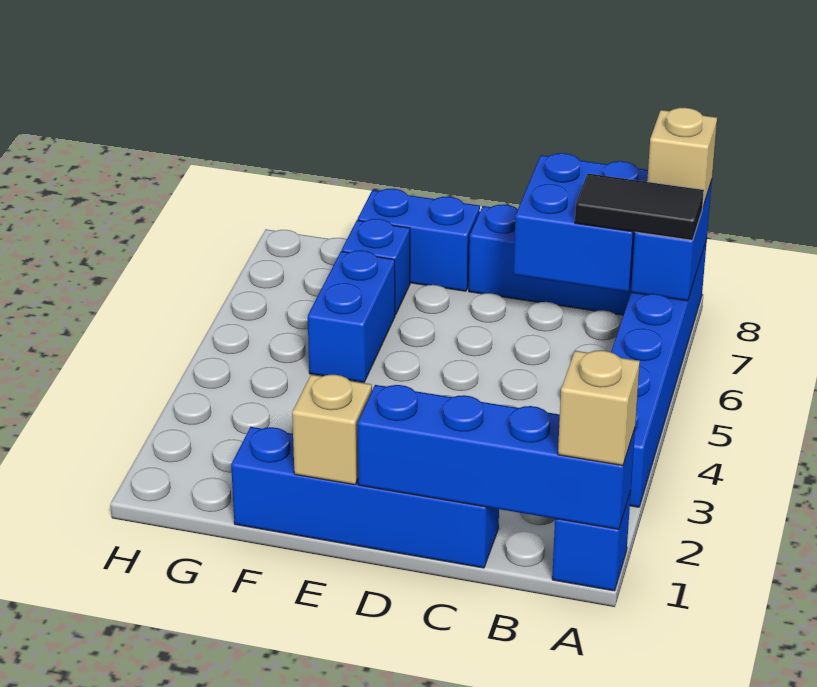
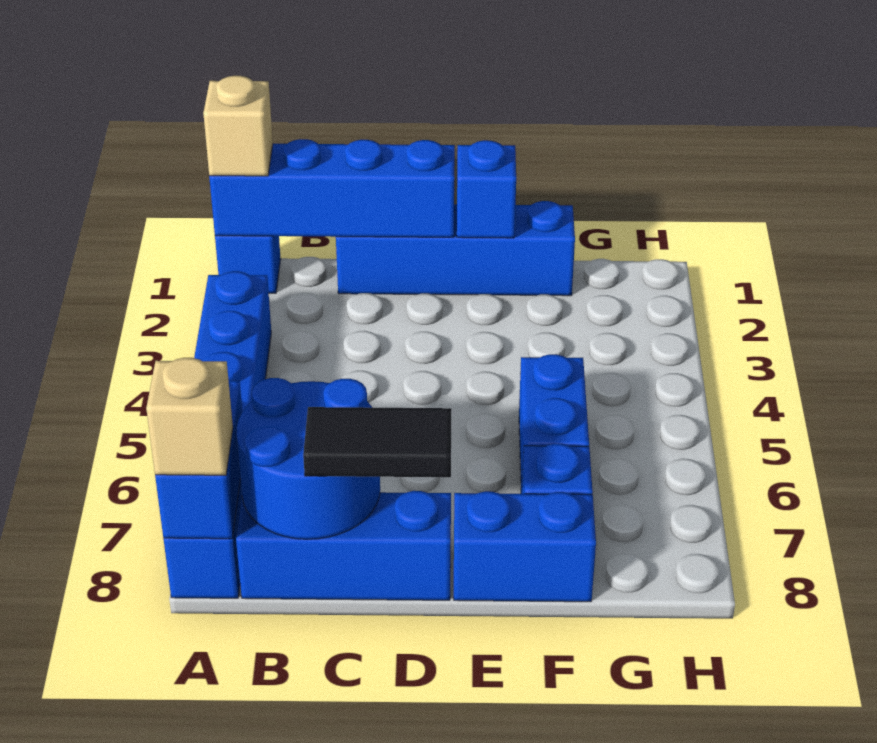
black 1x2 tile [575,174,704,240] -> black 1x2 tile moved to [303,407,452,477]
blue 2x2 brick [513,153,648,292] -> blue 2x2 round brick [236,378,380,539]
tan 1x1 brick [292,375,372,485] -> blue 1x1 brick [457,140,516,238]

